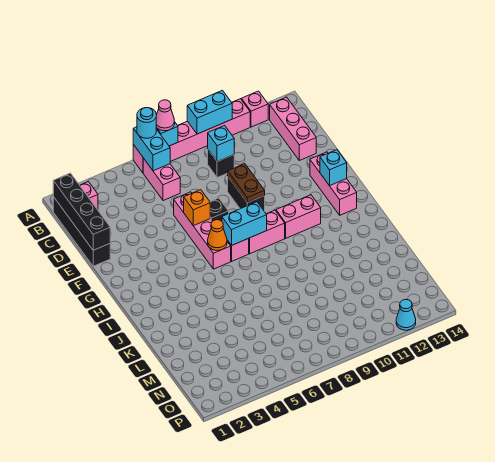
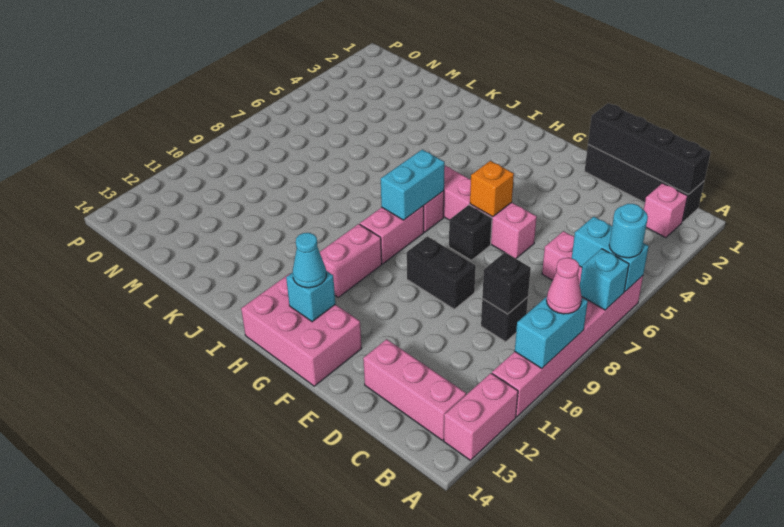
pink 1x1 cone [156,100,175,131] -> pink 1x1 cone moved to [547,258,582,314]
pink 1x1 brick [241,91,268,127] -> pink 1x2 brick [444,373,518,460]
cyan 1x1 brick [208,126,234,162] -> black 1x1 brick [482,252,531,314]
brown 1x2 plate [228,164,265,203] -> none
pink 1x3 brick [310,152,357,215] -> pink 2x3 brick [241,274,362,386]
orange 1x1 cone [208,220,227,250] -> none
cyan 1x1 cone [396,300,416,330] -> cyan 1x1 cone moved to [293,233,326,288]

